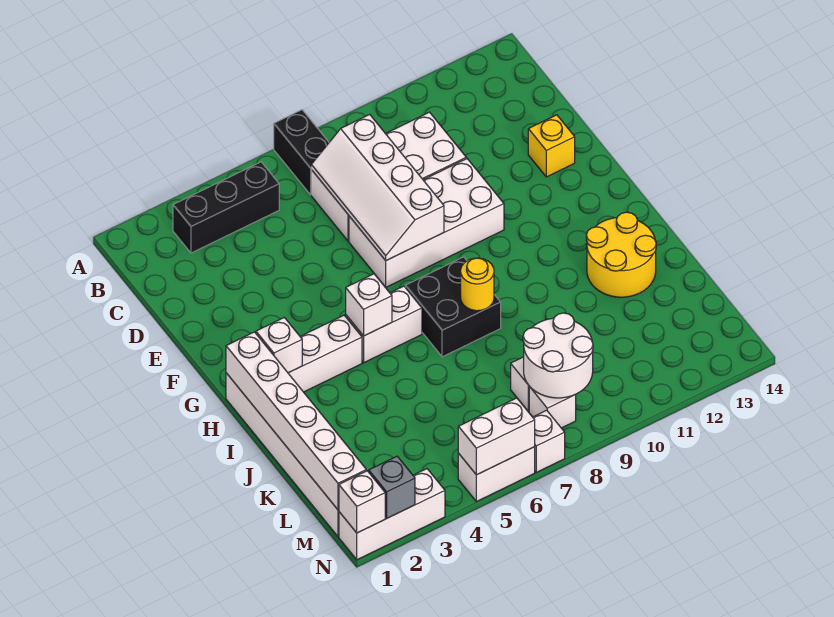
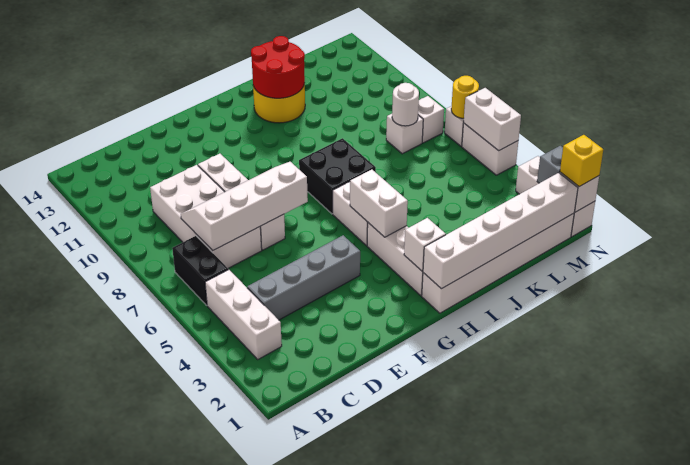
black 1x2 brick [274,110,329,195] -> black 1x2 brick turned to [172,236,228,305]
black 1x3 brick [173,162,279,253] -> white 1x3 brick [205,270,282,359]
none -> grey 1x4 brick [247,235,360,320]
white 2x4 slope [311,114,444,260] -> white 2x4 slope turned to [181,162,308,251]
white 2x4 brick [349,159,504,287] -> white 1x4 brick [198,154,285,250]
yellow 1x1 brick [528,115,575,177] -> yellow 1x1 brick moved to [560,135,603,187]
white 1x1 brick [346,274,392,336] -> white 1x2 brick [350,169,408,237]
yellow 1x1 round brick [461,258,494,311] -> yellow 1x1 round brick moved to [451,76,479,118]
none -> red 2x2 round brick [251,36,305,98]
white 2x2 round brick [523,313,593,398] -> white 1x1 round brick [392,83,419,126]

